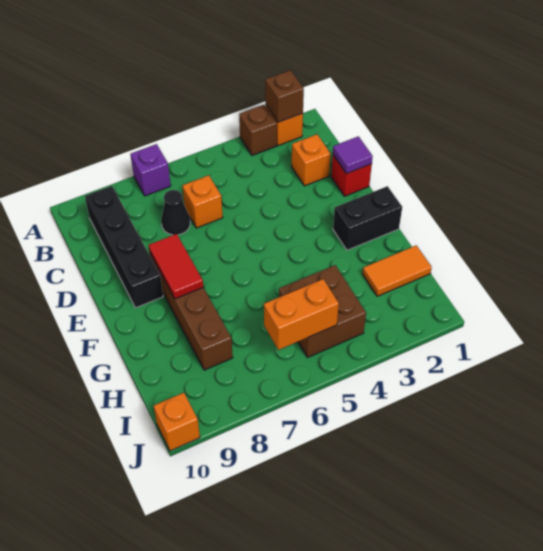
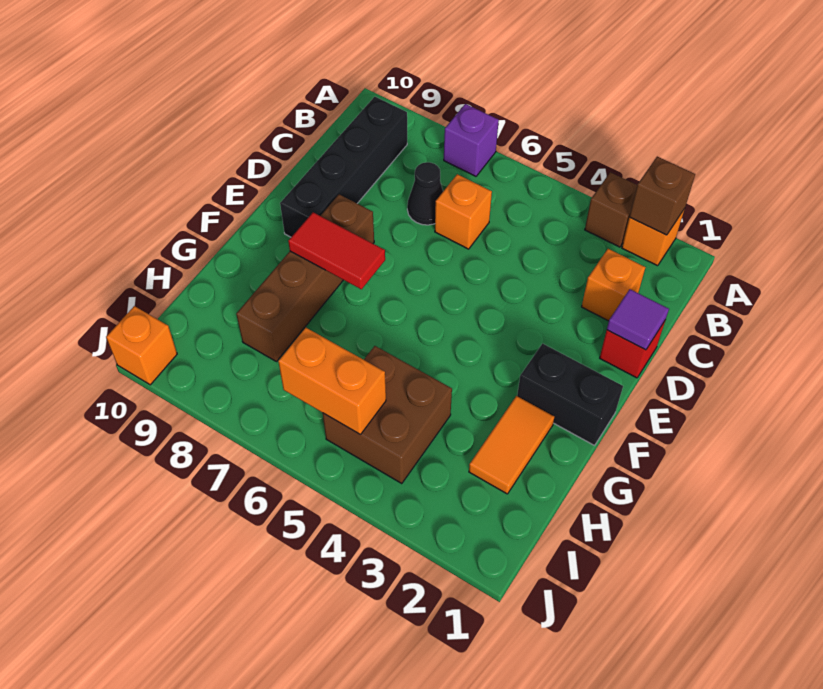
red 1x2 tile [149,234,203,299] -> red 1x2 tile turned to [288,212,385,289]
orange 1x2 tile [363,245,432,296] -> orange 1x2 tile turned to [469,396,555,494]

